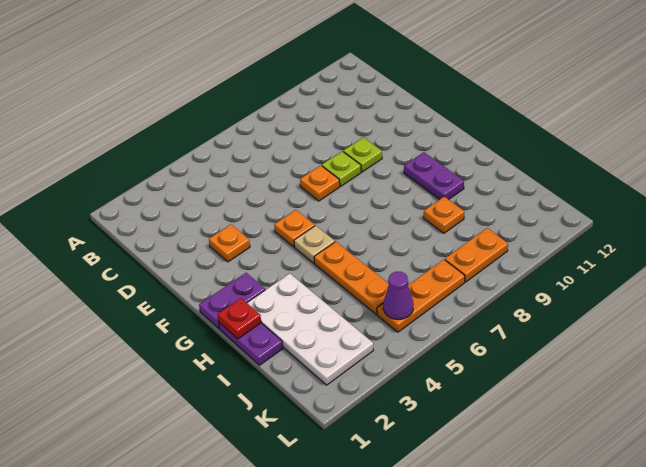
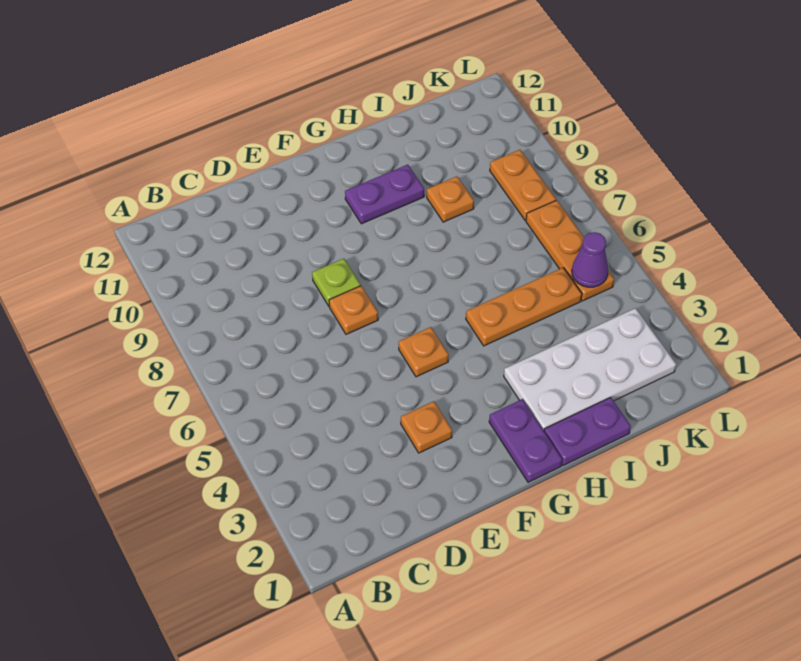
lime 1x1 plate [343,137,382,172] -> none
tan 1x1 plate [294,226,335,263] -> none
red 1x1 plate [218,298,261,339] -> none

